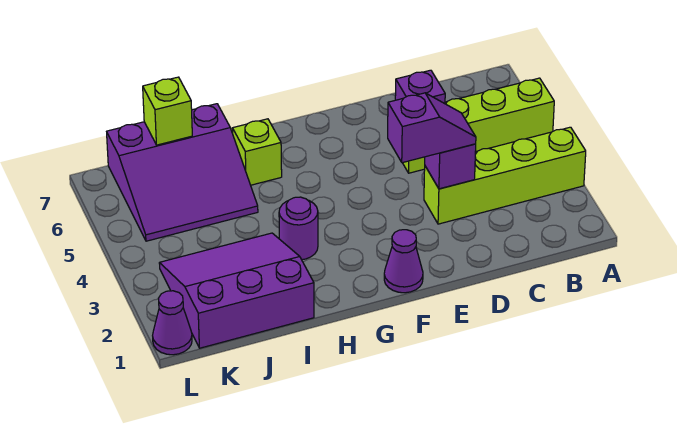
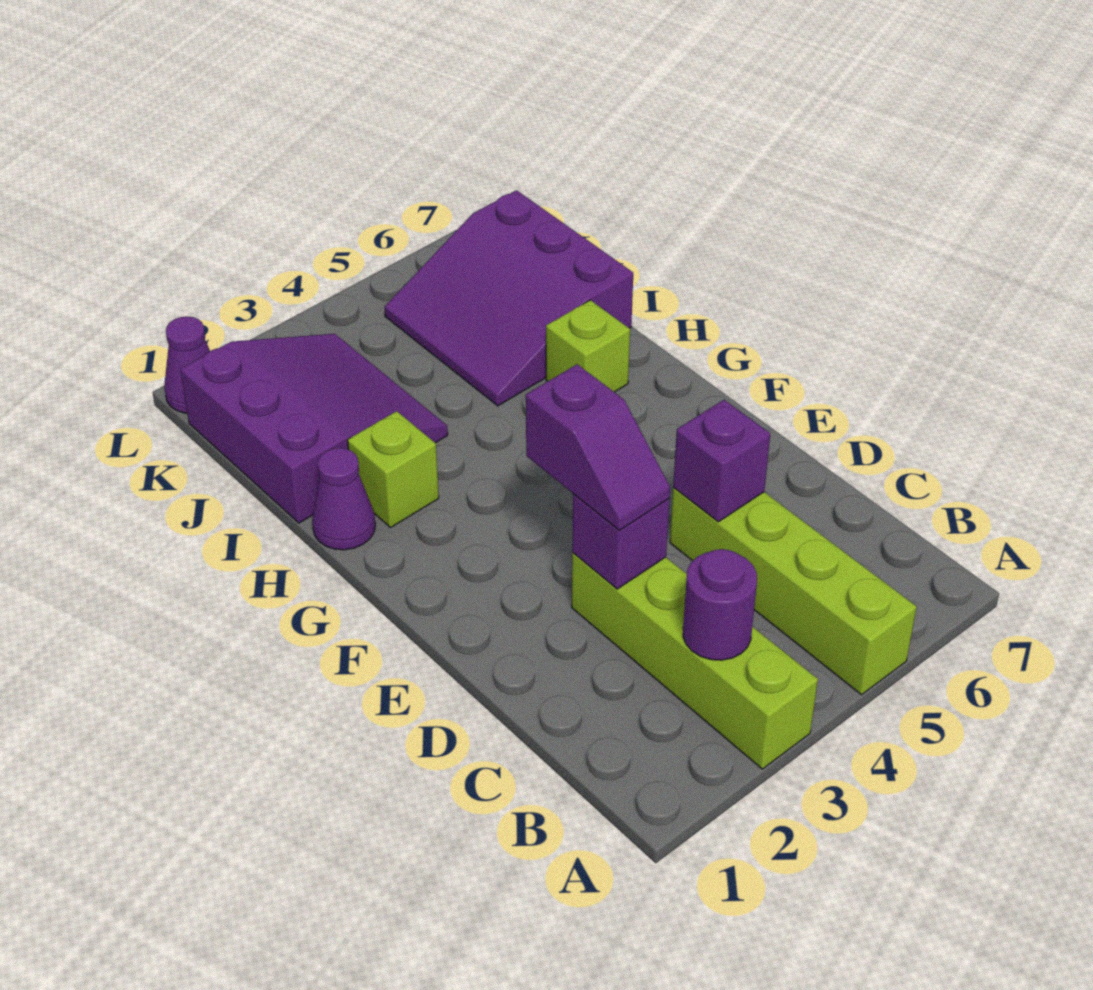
purple 1x1 cone [384,230,423,293] -> purple 1x1 cone moved to [312,448,375,550]
purple 1x1 round brick [279,197,318,260] -> purple 1x1 round brick moved to [683,549,757,660]
lime 1x1 brick [143,77,192,145] -> lime 1x1 brick moved to [348,411,439,527]

